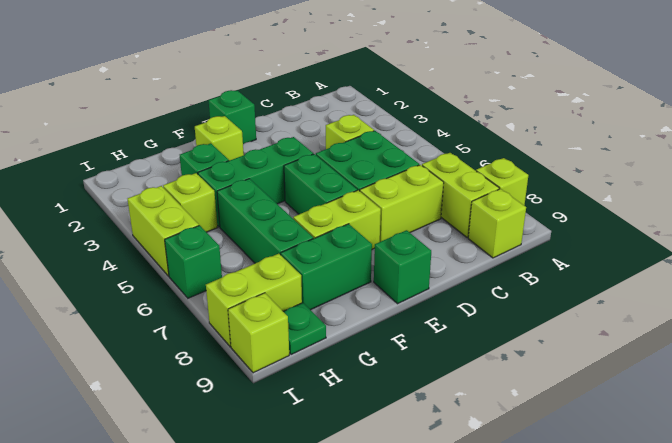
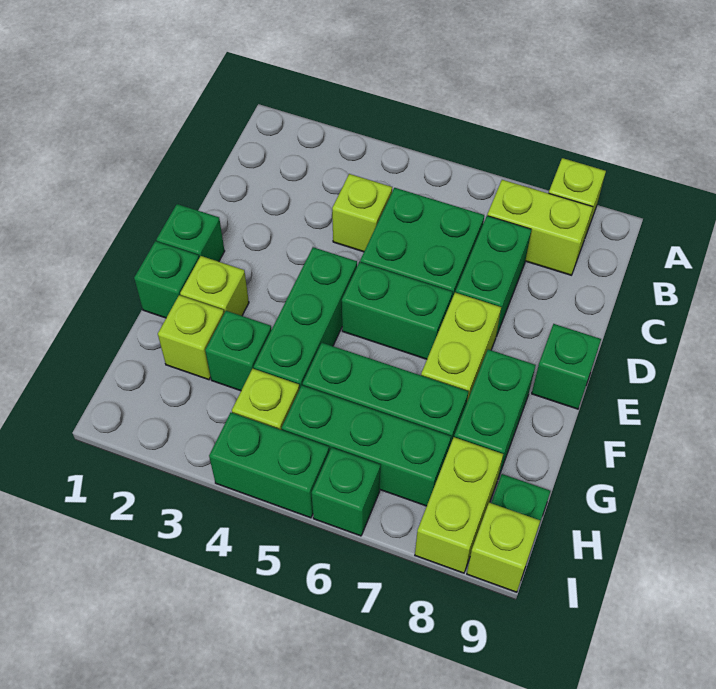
lime 1x1 brick [468,189,526,258] -> lime 1x1 brick moved to [158,295,224,380]
lime 1x2 brick [360,165,444,242] -> green 1x2 brick [455,216,531,336]
none -> green 1x1 brick [134,241,199,318]
none -> green 1x3 brick [282,385,451,506]
lime 1x2 brick [128,186,199,276] -> green 1x2 brick [209,413,329,518]

